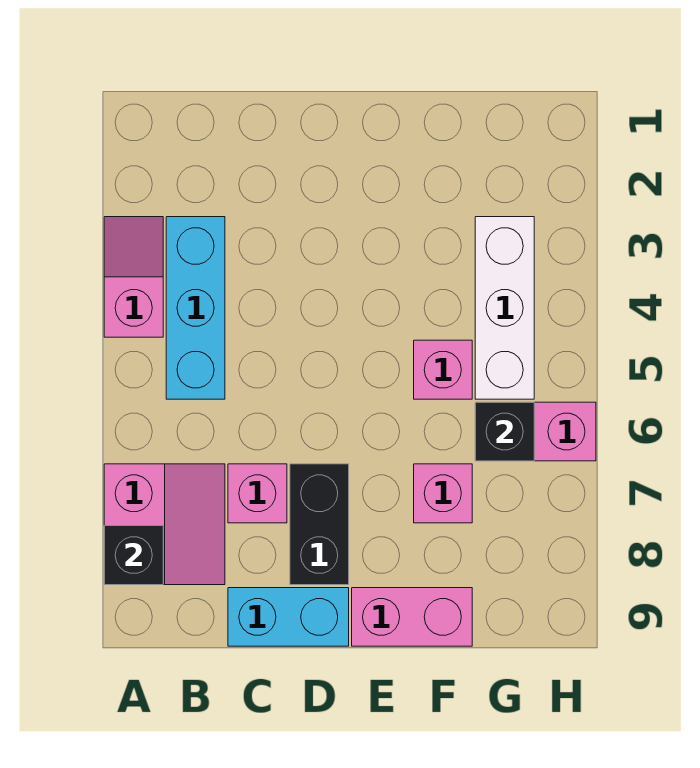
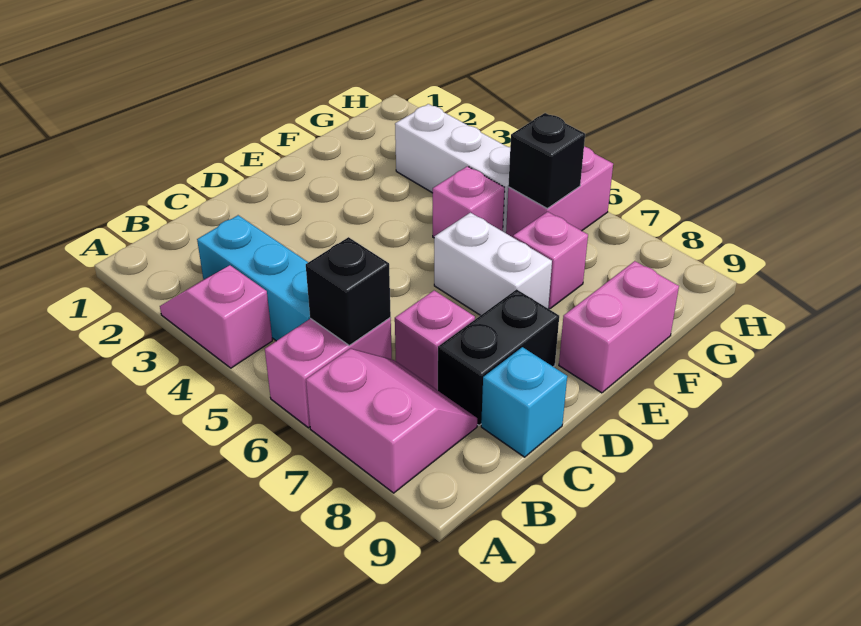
none -> pink 1x2 brick [265,318,392,428]
black 1x1 brick [104,526,163,585] -> black 1x1 brick moved to [306,237,391,345]
cyan 1x2 brick [228,588,349,646] -> cyan 1x1 brick [481,347,567,457]
black 1x2 brick [290,464,349,585] -> black 1x2 brick turned to [438,289,559,425]
none -> white 1x2 brick [434,212,552,315]

